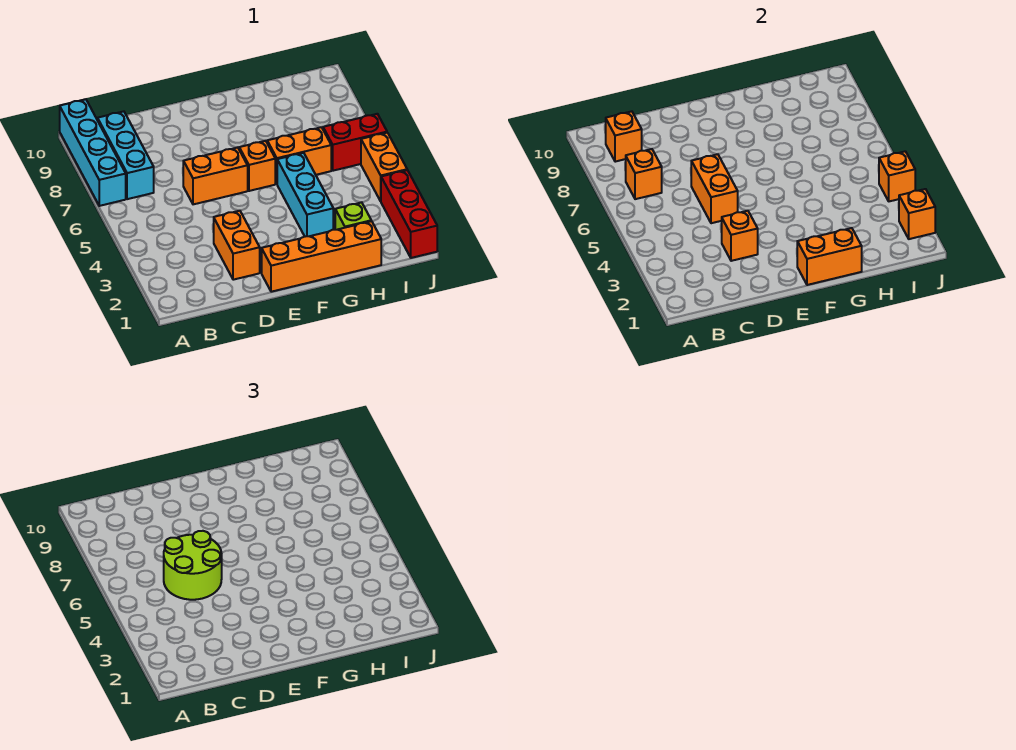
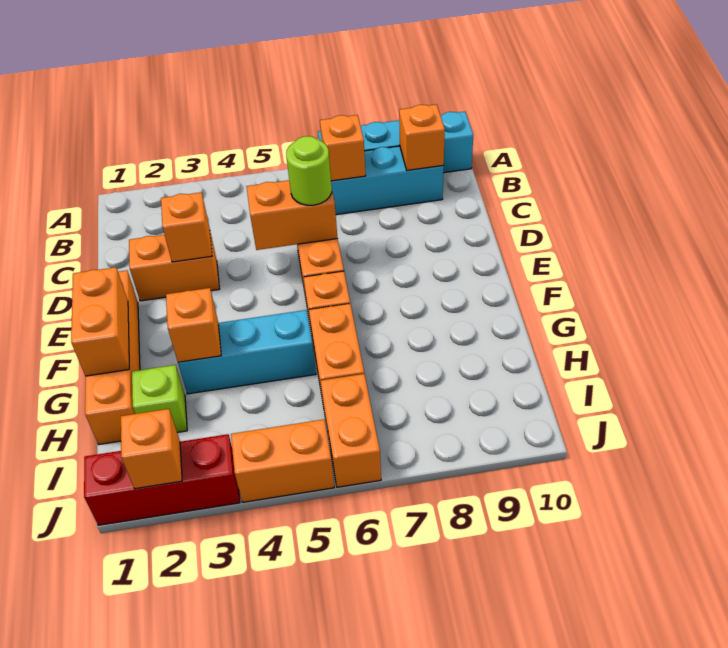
lime 2x2 round brick [164,531,222,600] -> lime 1x1 round brick [286,136,332,205]
red 1x2 brick [323,114,387,171] -> orange 1x2 brick [321,374,381,487]
orange 1x1 brick [879,151,915,201] -> orange 1x1 brick moved to [166,288,221,362]

